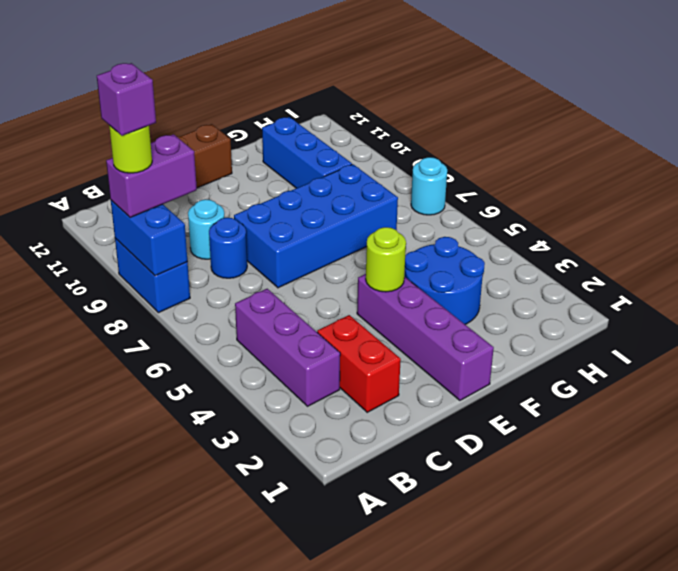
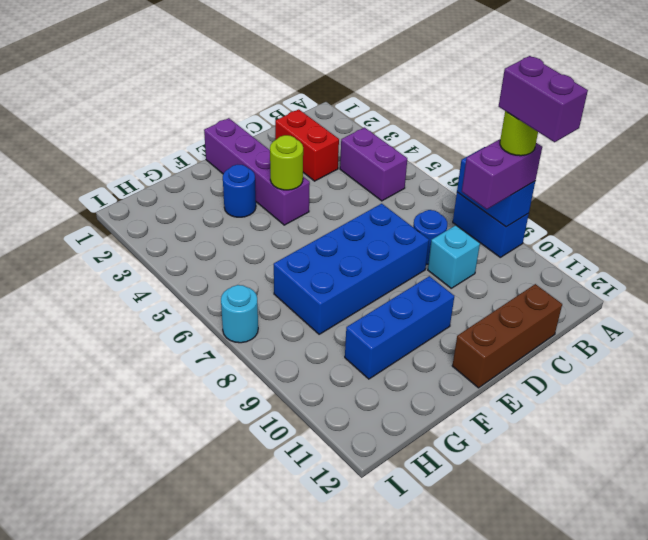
purple 1x1 brick [97,63,156,136] -> purple 1x2 brick [499,56,588,142]
purple 1x3 brick [235,289,340,406] -> purple 1x2 brick [340,128,407,201]
cyan 1x1 round brick [188,199,225,259] -> cyan 1x1 brick [428,225,480,288]
blue 2x2 round brick [404,237,485,324] -> blue 1x1 round brick [223,165,256,217]
blue 1x3 brick [262,117,352,188] -> blue 1x3 brick turned to [345,276,454,379]

